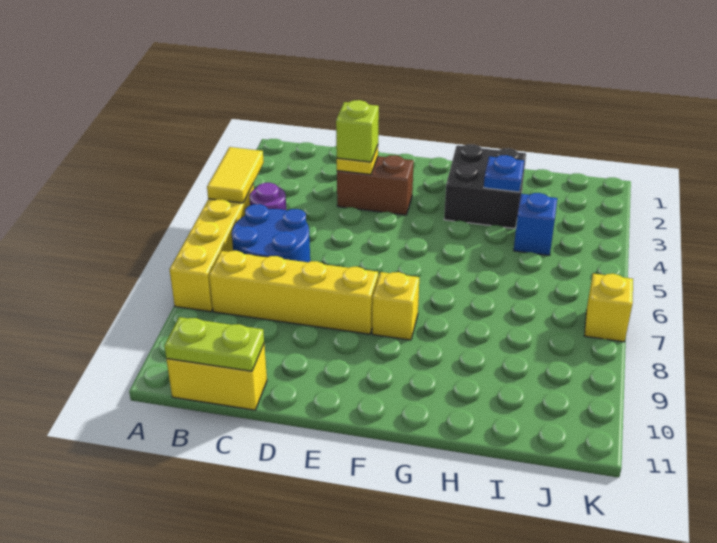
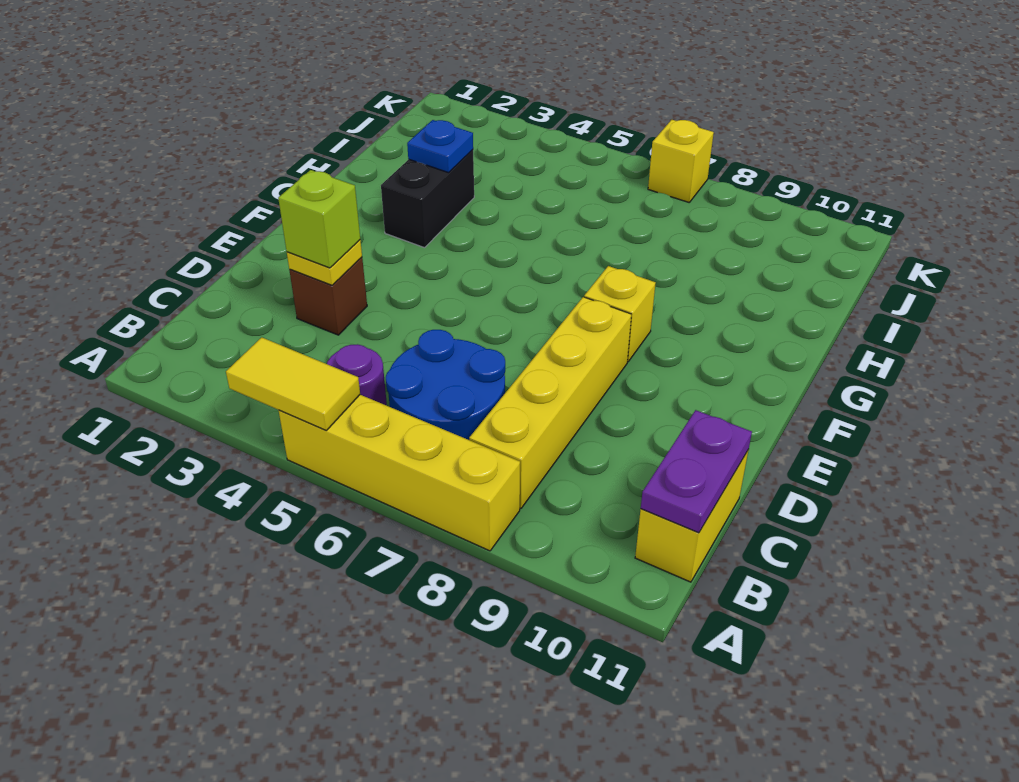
lime 1x2 plate [164,317,264,371] -> purple 1x2 plate [641,410,752,533]
brown 1x2 brick [337,155,414,215] -> brown 1x1 brick [289,257,367,335]
black 2x2 brick [444,144,526,229] -> black 1x2 brick [381,150,474,248]
blue 1x1 brick [514,193,557,255] -> none

